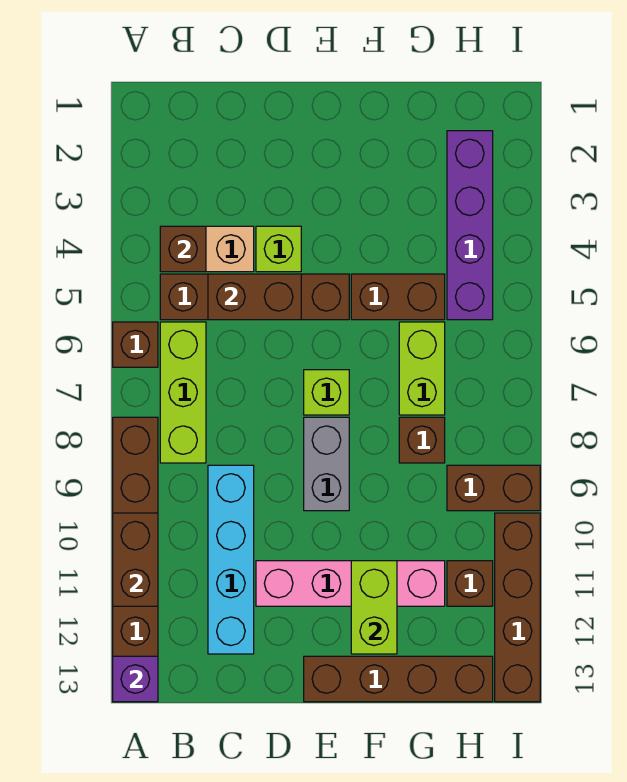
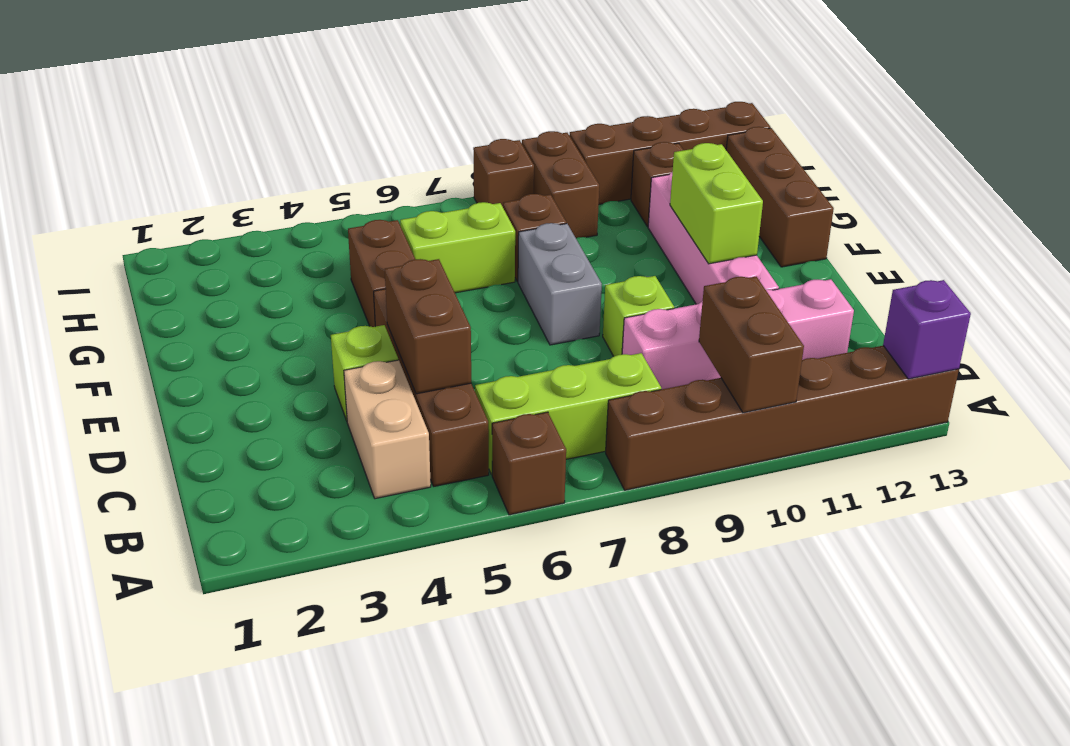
brown 1x2 brick [113,513,158,606] -> brown 1x2 brick turned to [699,277,804,413]
brown 1x1 brick [160,226,206,272] -> brown 1x1 brick moved to [473,139,534,207]
cyan 1x4 brick [208,465,254,654] -> pink 1x4 brick [622,279,854,389]
lime 1x1 brick [304,370,349,415] -> lime 1x1 brick moved to [603,276,674,356]
grey 1x2 brick [304,417,349,511] -> grey 1x2 brick turned to [518,223,602,345]
brown 1x4 brick [304,656,493,702] -> brown 1x3 brick [726,127,834,267]
lime 1x2 brick [351,561,397,654] -> lime 1x2 brick turned to [670,143,763,264]
purple 1x4 brick [447,131,493,320] -> none

